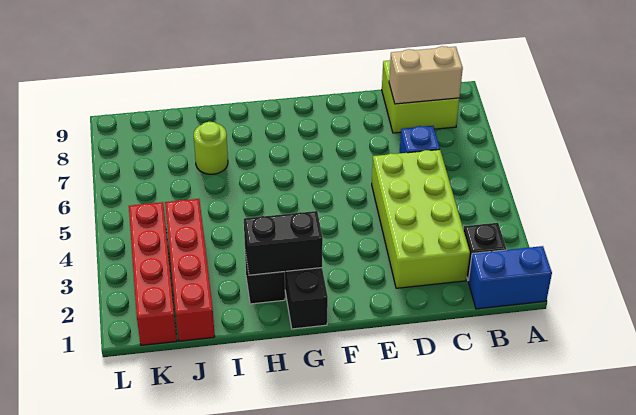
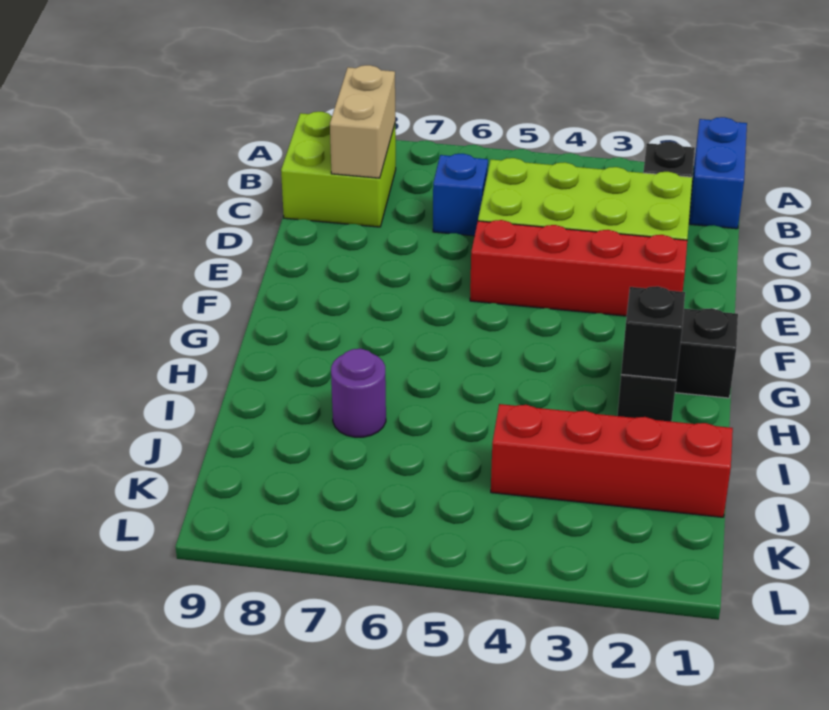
black 1x2 brick [244,211,323,275] -> black 1x1 brick [621,286,685,380]
lime 1x1 round brick [194,122,228,174] -> purple 1x1 round brick [331,349,386,437]
red 1x4 brick [129,202,177,345] -> red 1x4 brick moved to [470,220,687,316]

